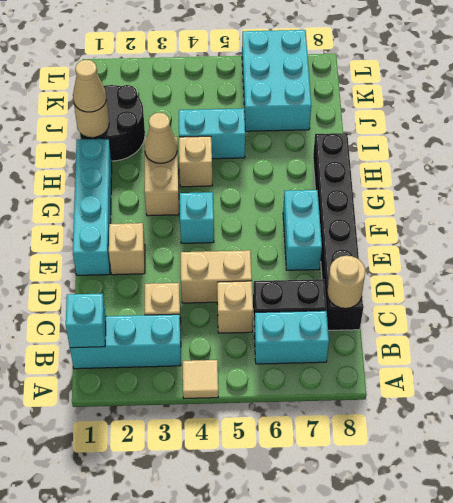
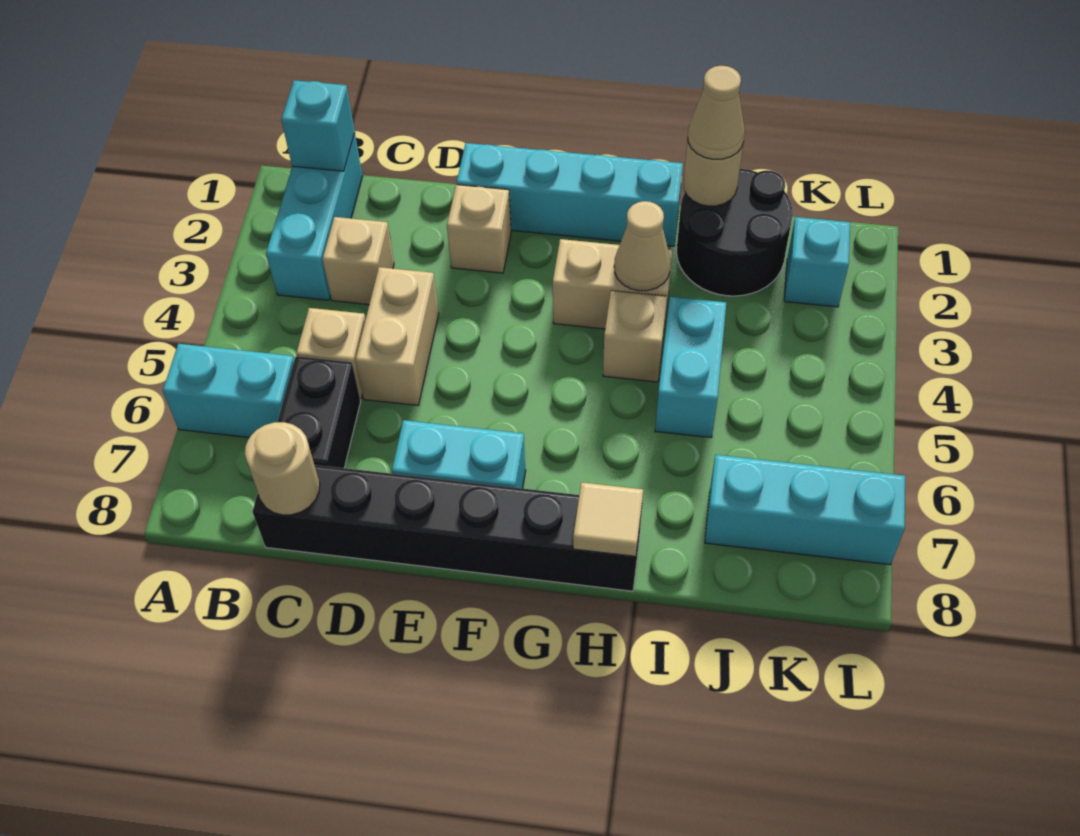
tan 1x1 tile [183,360,218,399] -> tan 1x1 tile moved to [573,482,643,557]
cyan 1x2 brick [254,311,329,364] -> cyan 1x2 brick turned to [163,344,294,437]
cyan 1x1 brick [180,192,214,243] -> cyan 1x1 brick moved to [784,217,850,307]
cyan 2x3 brick [242,30,311,131] -> cyan 1x3 brick [705,455,905,565]

